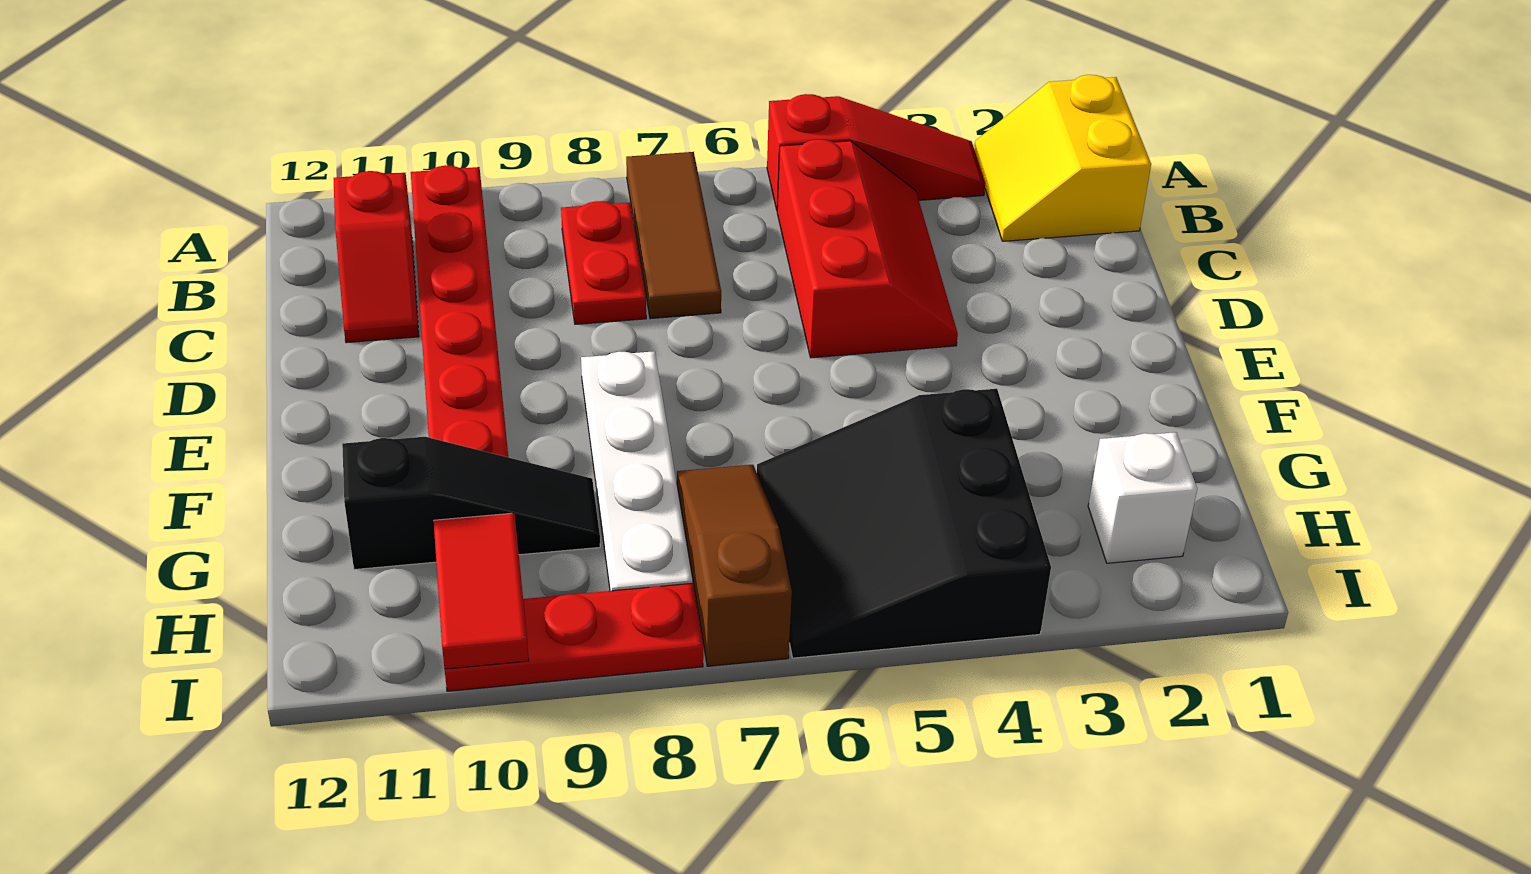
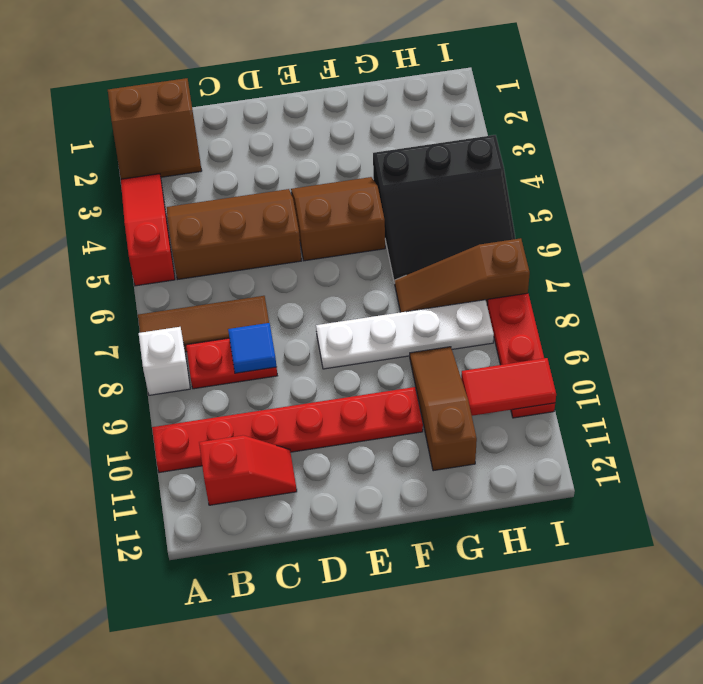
yellow 2x2 slope [974,75,1151,241] -> brown 2x2 slope [108,78,202,179]
red 2x3 slope [777,139,958,358] -> brown 2x3 slope [167,189,301,280]
none -> blue 1x1 tile [228,323,276,373]
none -> brown 2x2 slope [291,177,385,261]
black 1x3 slope [342,437,600,570] -> brown 1x3 slope [410,347,477,471]
white 1x1 brick [1088,432,1197,563] -> white 1x1 brick moved to [139,327,190,395]

